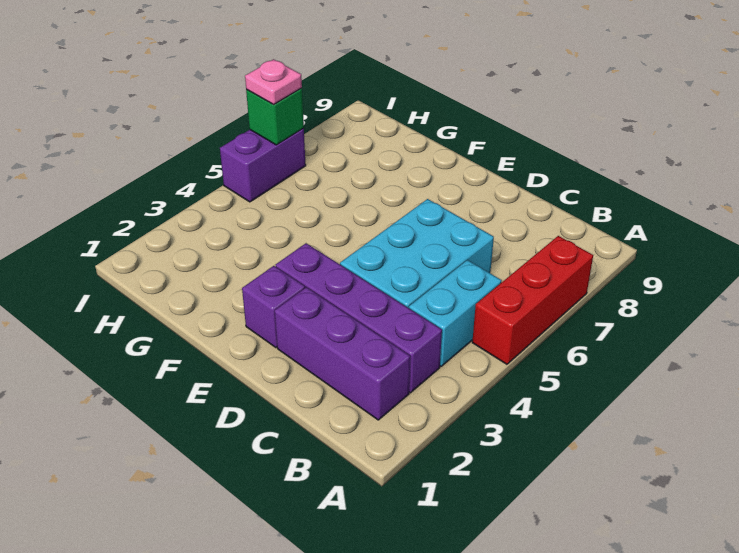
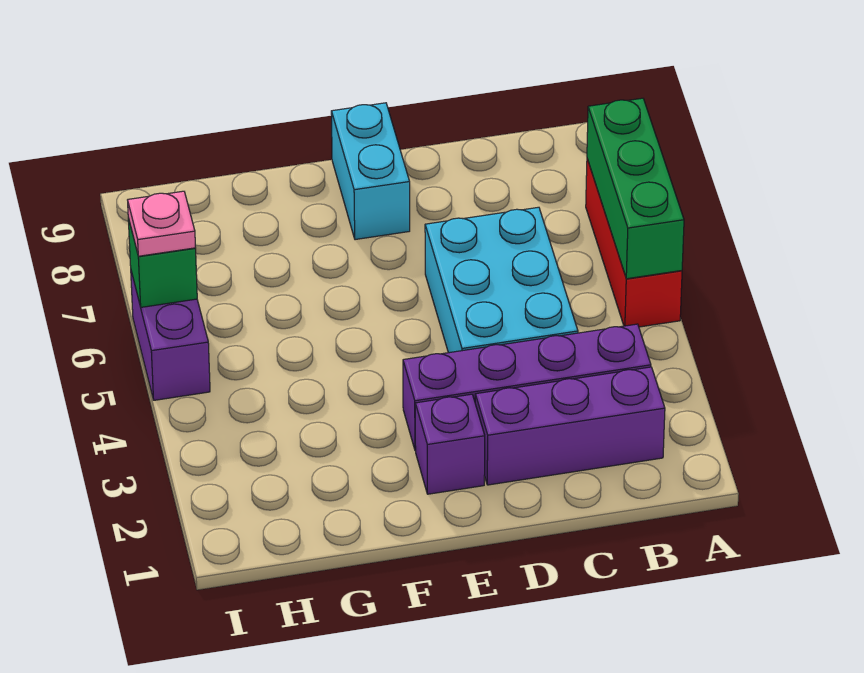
none -> green 1x3 brick [587,98,684,279]
cyan 1x2 brick [409,260,502,366] -> cyan 1x2 brick moved to [331,103,410,240]

